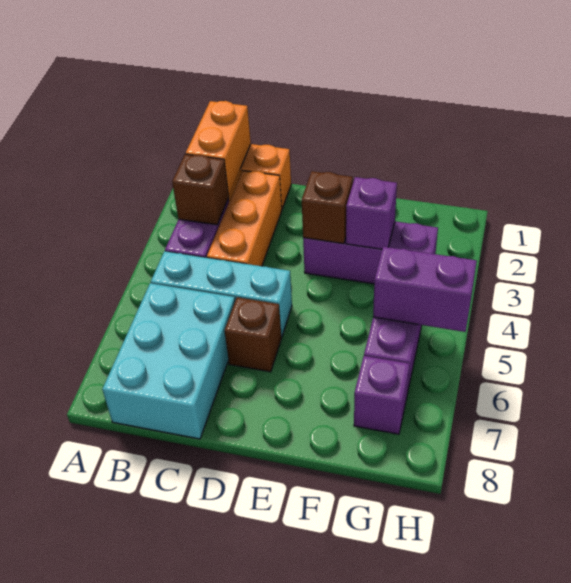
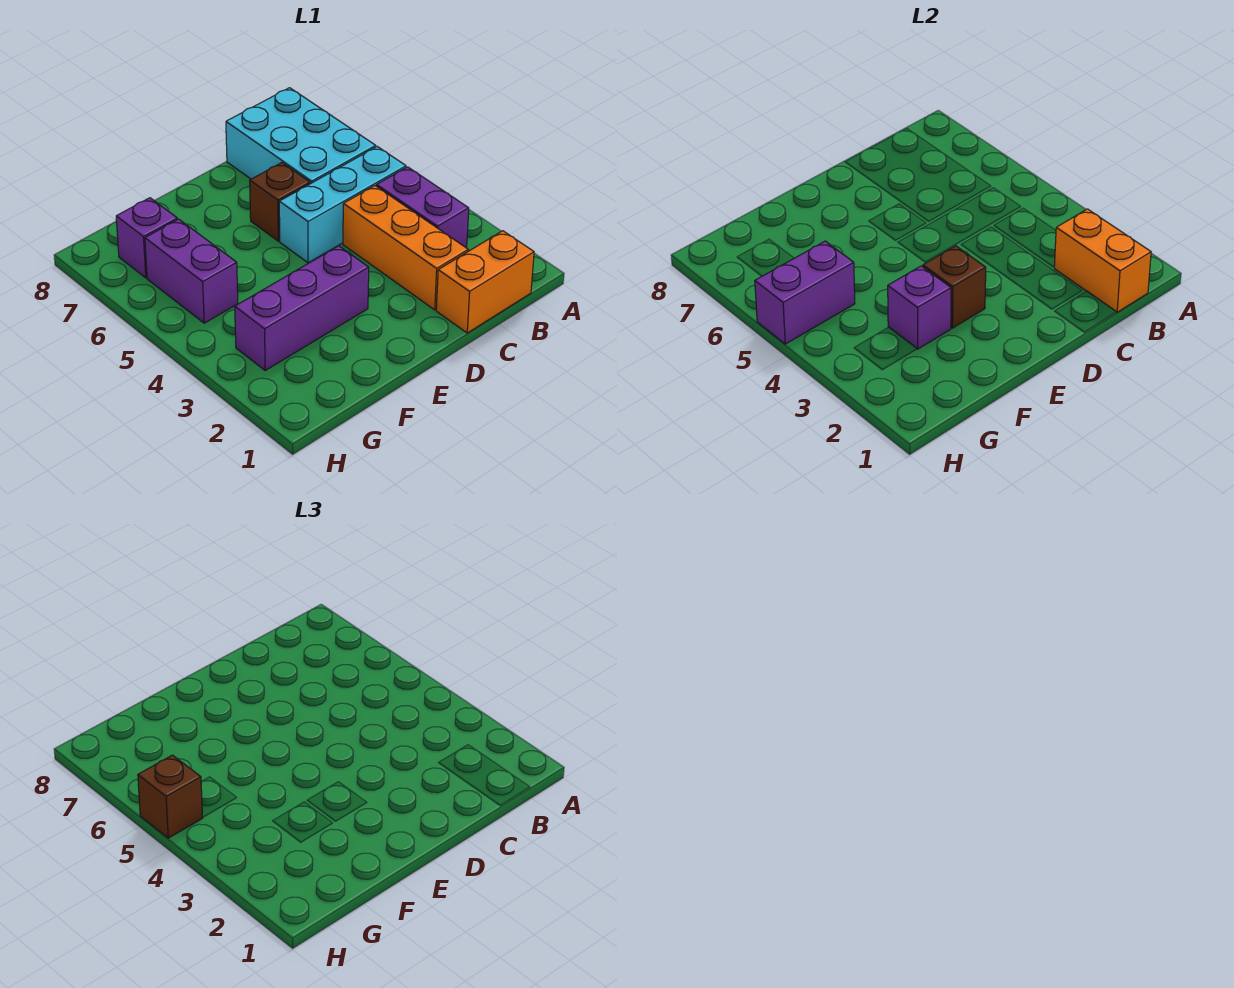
brown 1x1 brick [172,154,229,225] -> brown 1x1 brick moved to [138,755,203,838]

